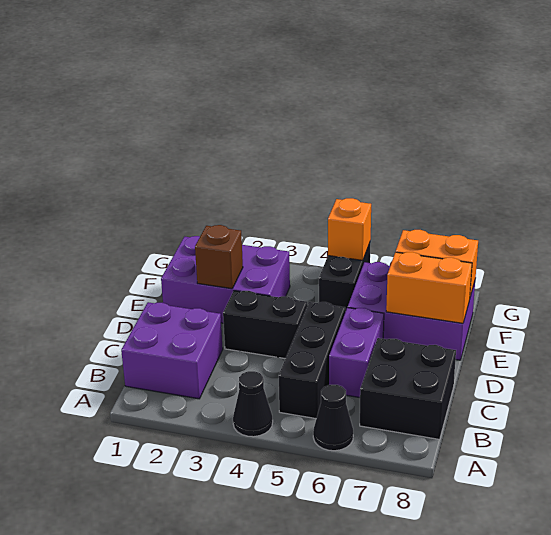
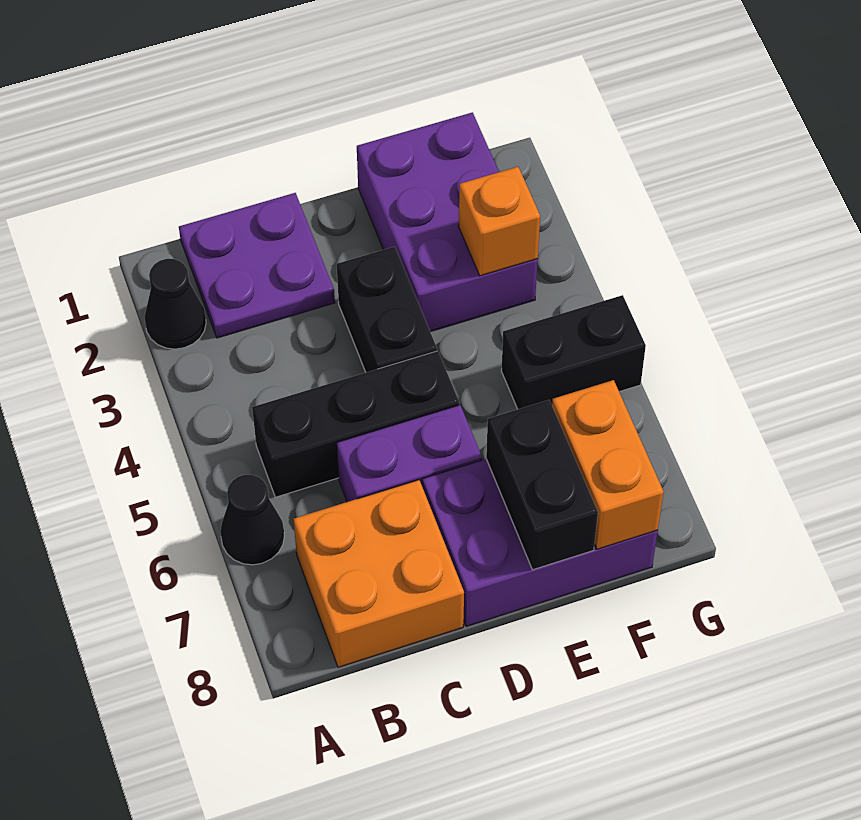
black 1x1 cone [233,371,273,437] -> black 1x1 cone moved to [144,259,206,349]
purple 2x2 brick [121,302,223,399] -> purple 2x2 plate [179,193,335,338]
black 2x2 brick [360,338,456,439] -> orange 2x2 brick [294,480,464,667]
brown 1x1 brick [195,225,243,289] -> none
purple 2x3 brick [348,262,475,360] -> purple 2x3 brick turned to [422,459,658,626]
orange 1x2 brick [386,252,472,323] -> black 1x2 brick [486,400,598,570]
orange 1x1 brick [328,198,371,260] -> orange 1x1 brick moved to [459,167,540,276]

